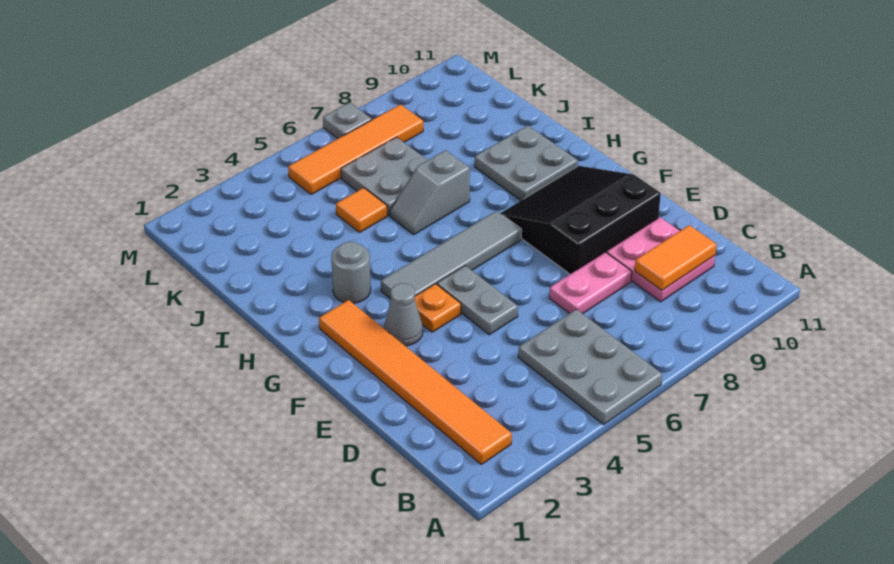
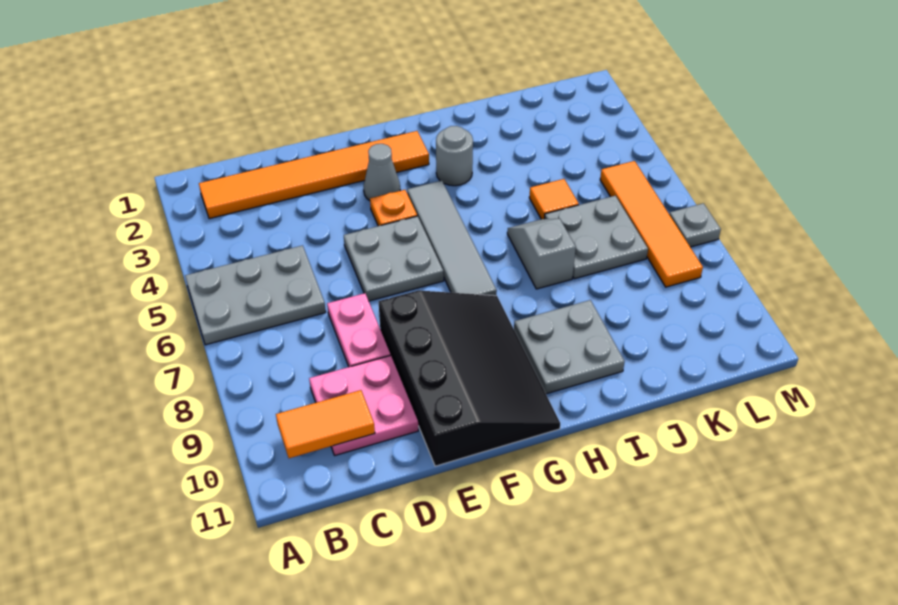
orange 1x2 tile [635,225,717,290] -> orange 1x2 tile turned to [276,390,375,458]
grey 1x2 plate [437,266,518,335] -> grey 2x2 plate [344,216,444,301]
black 3x3 slope [500,166,661,274] -> black 3x4 slope [378,290,560,466]

